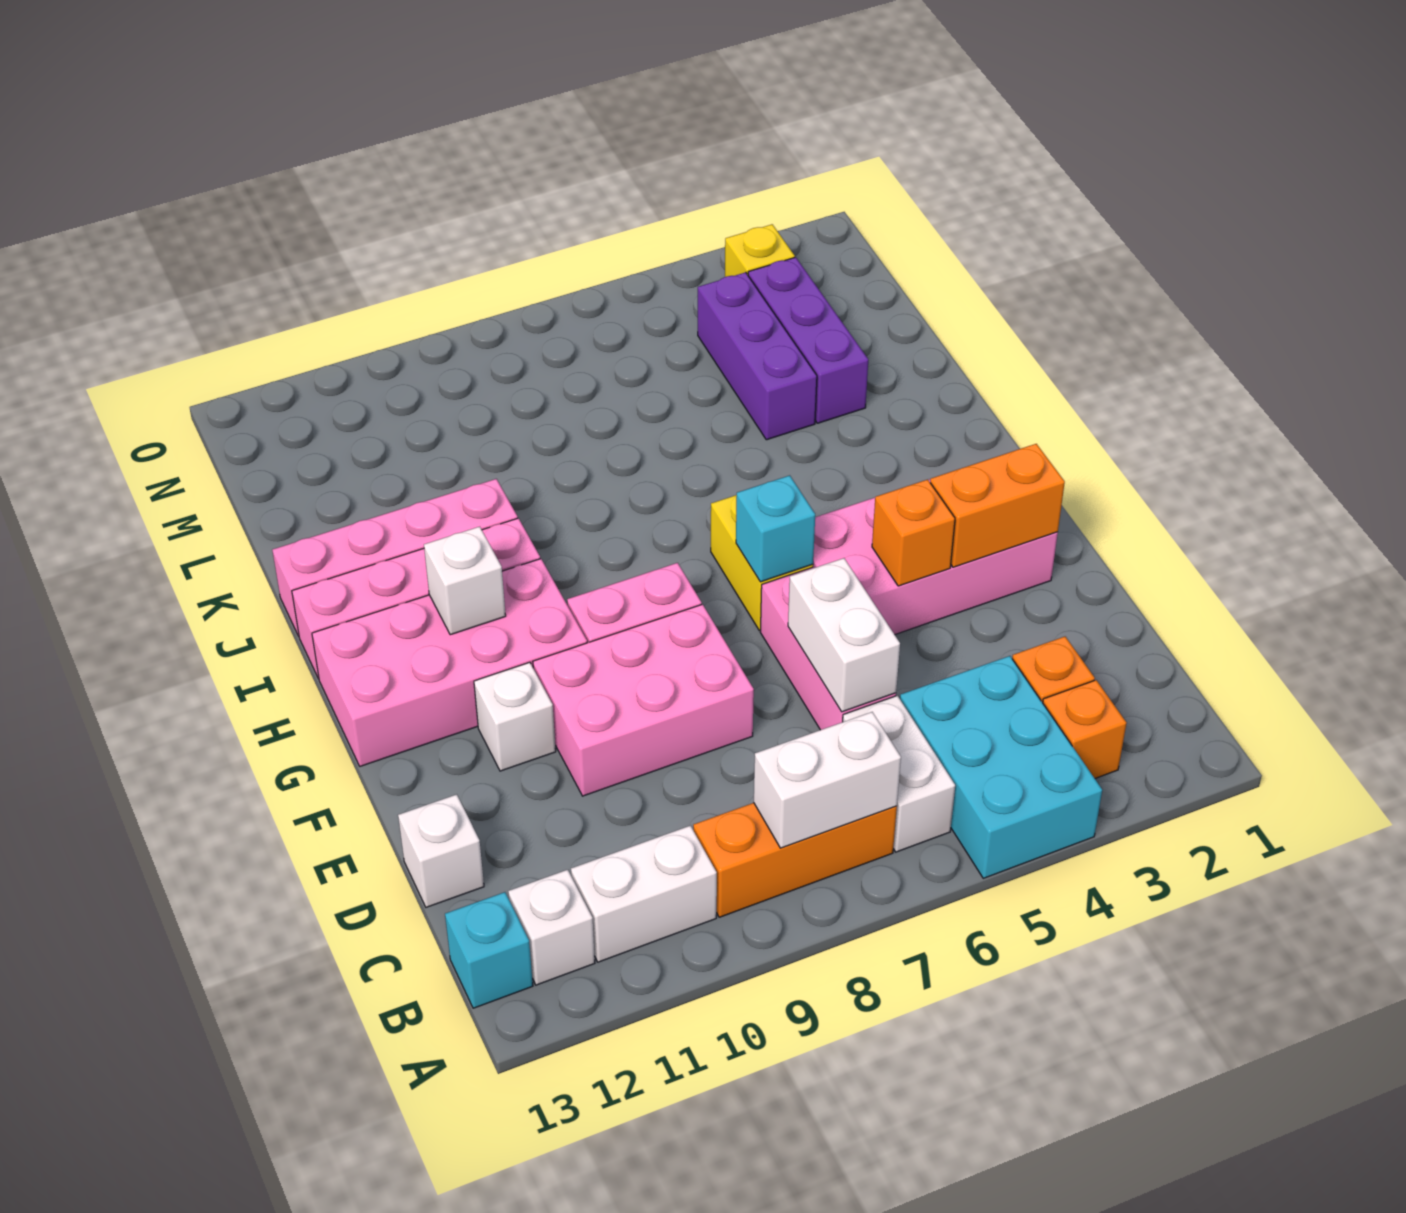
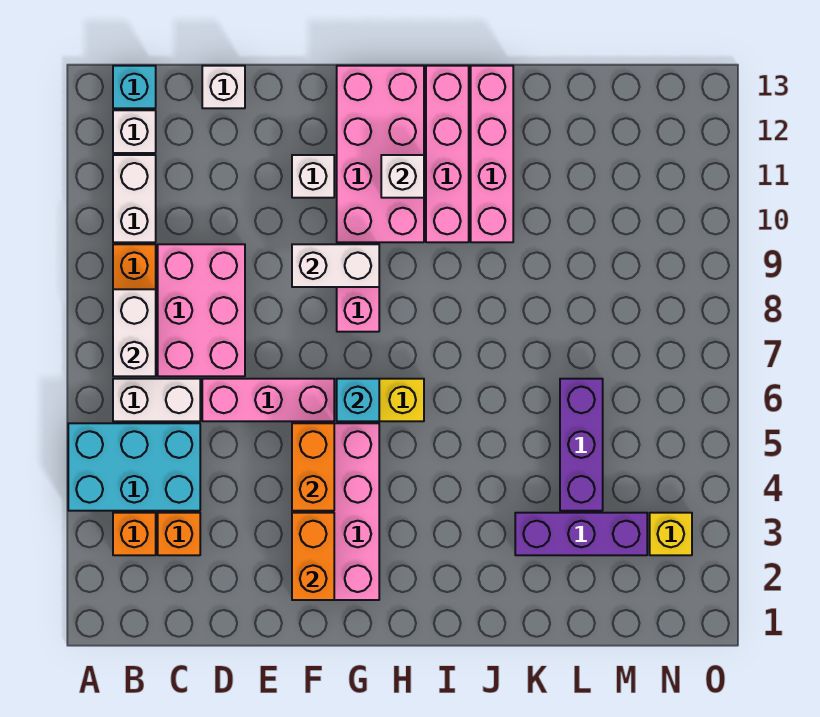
white 1x2 brick [788,558,900,712] -> white 1x2 brick moved to [292,244,379,287]
pink 2x3 brick [533,604,754,796] -> pink 2x3 brick moved to [158,244,245,376]
orange 1x1 brick [872,480,955,586] -> orange 1x2 brick [292,423,334,511]
purple 1x3 brick [698,272,817,440] -> purple 1x3 brick turned to [560,379,603,511]

